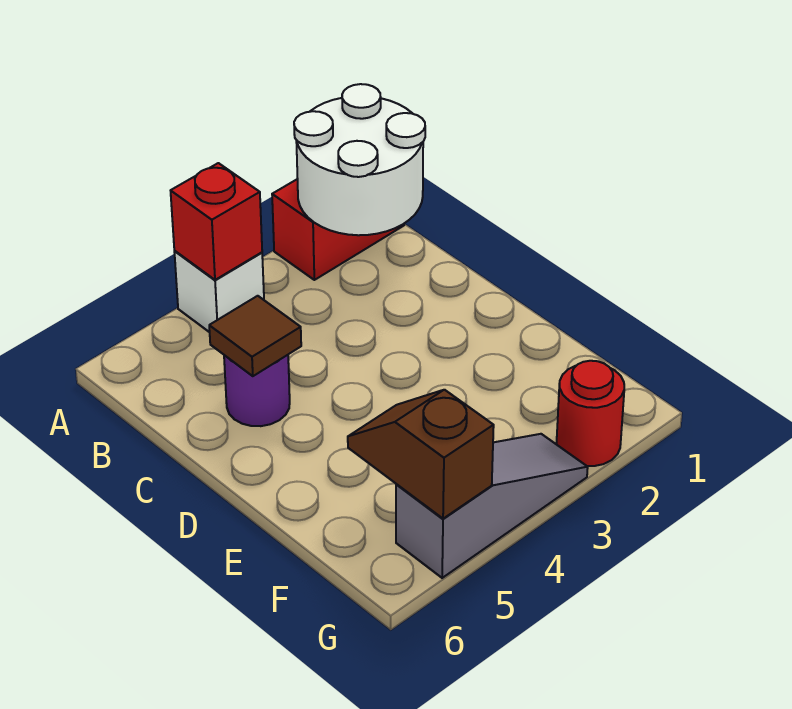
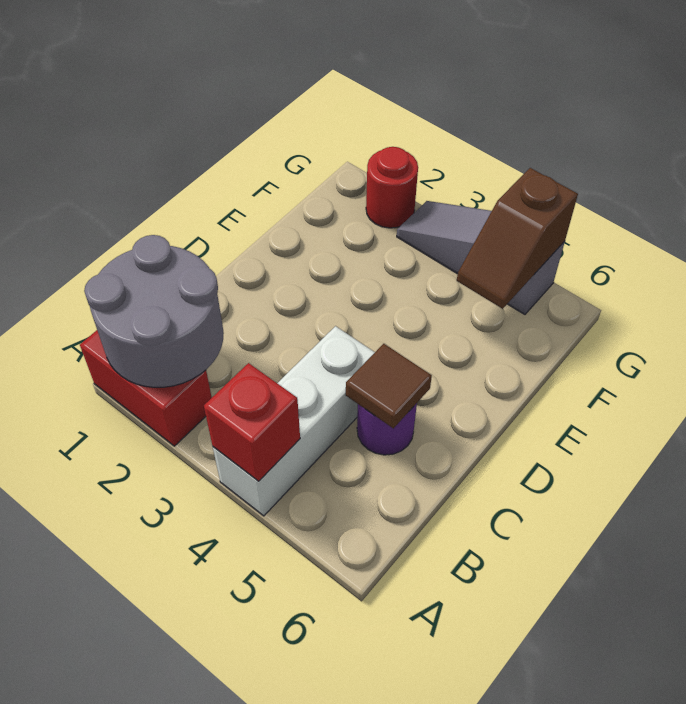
white 2x2 round brick [294,84,425,235] -> grey 2x2 round brick [84,235,224,387]
white 1x1 brick [174,251,264,332] -> white 1x3 brick [213,326,375,516]

